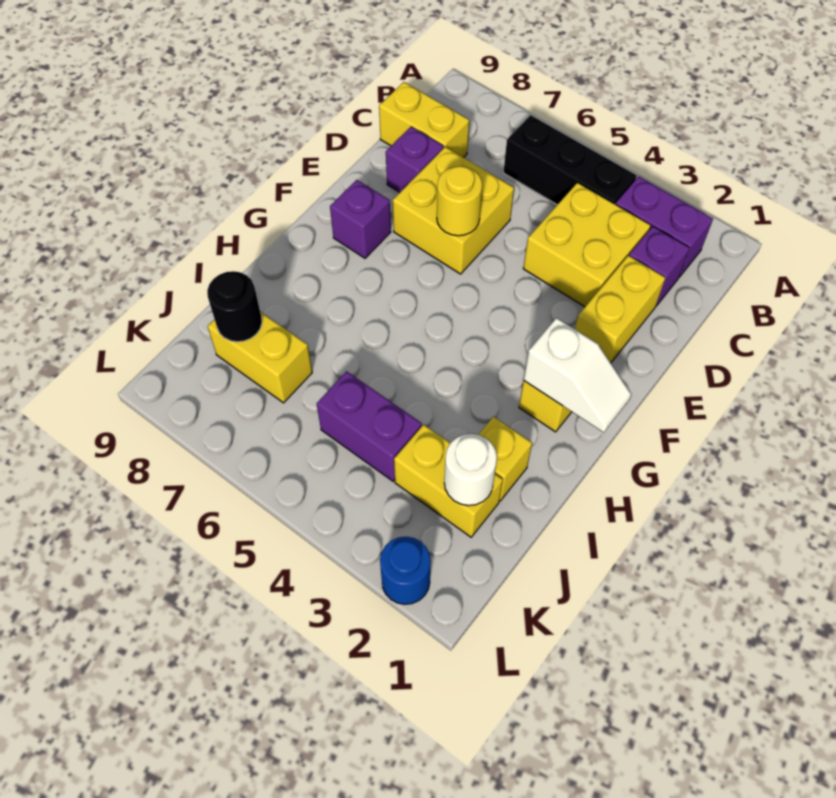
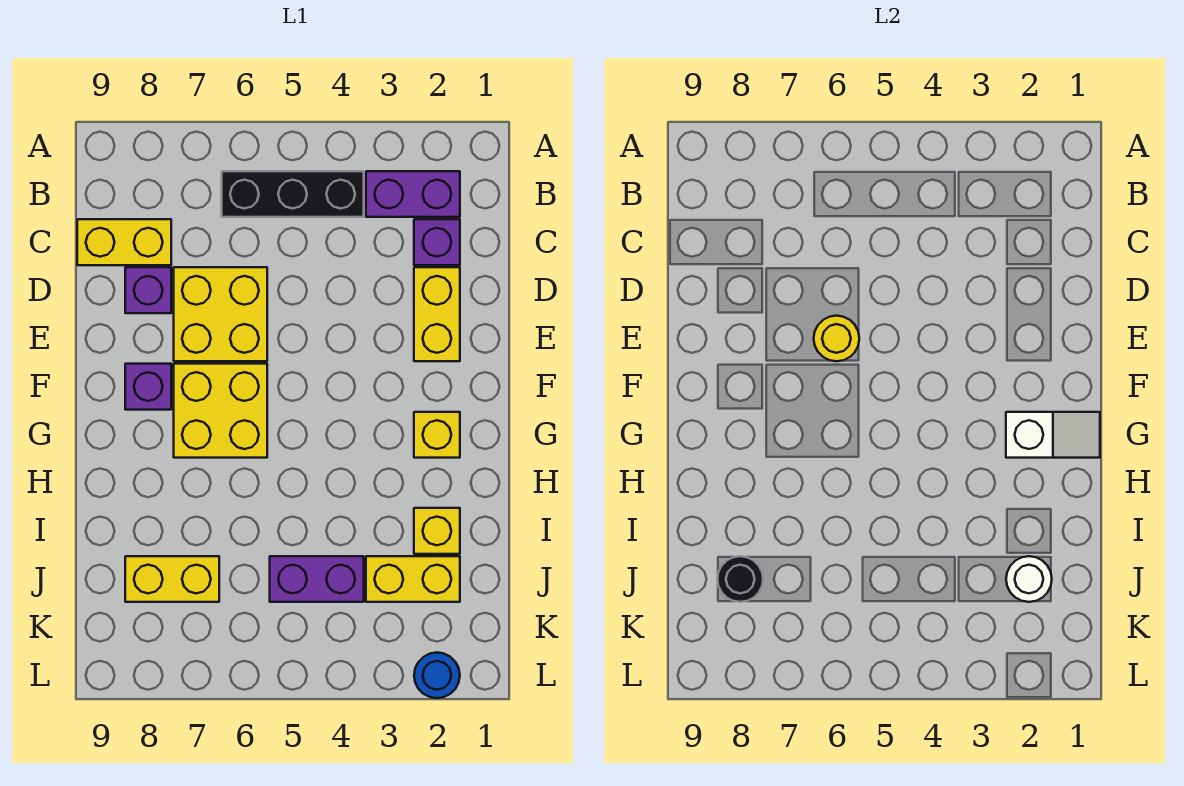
yellow 2x2 brick [523,183,651,307] -> yellow 2x2 brick moved to [174,364,267,458]

